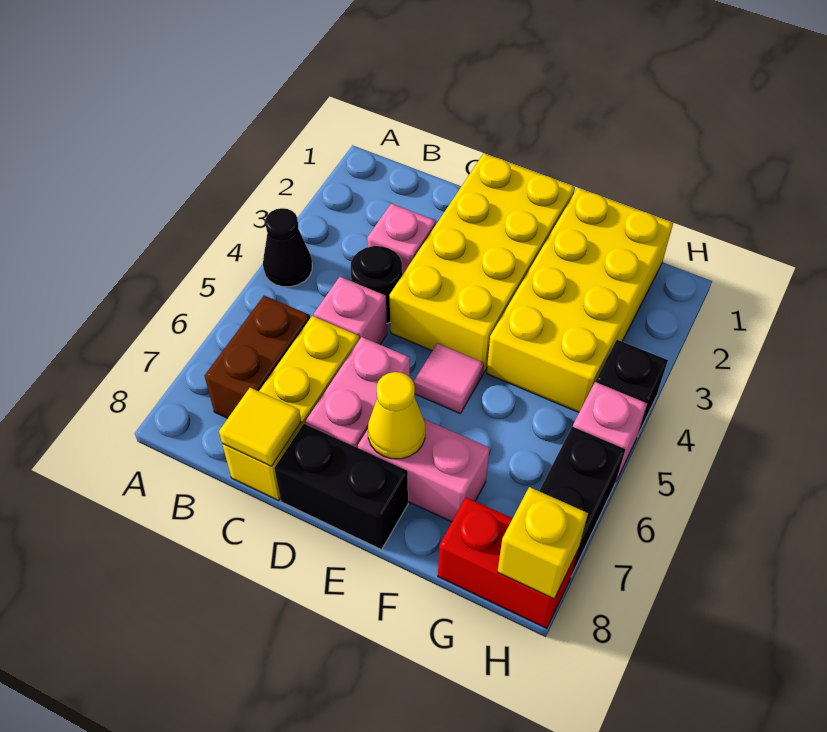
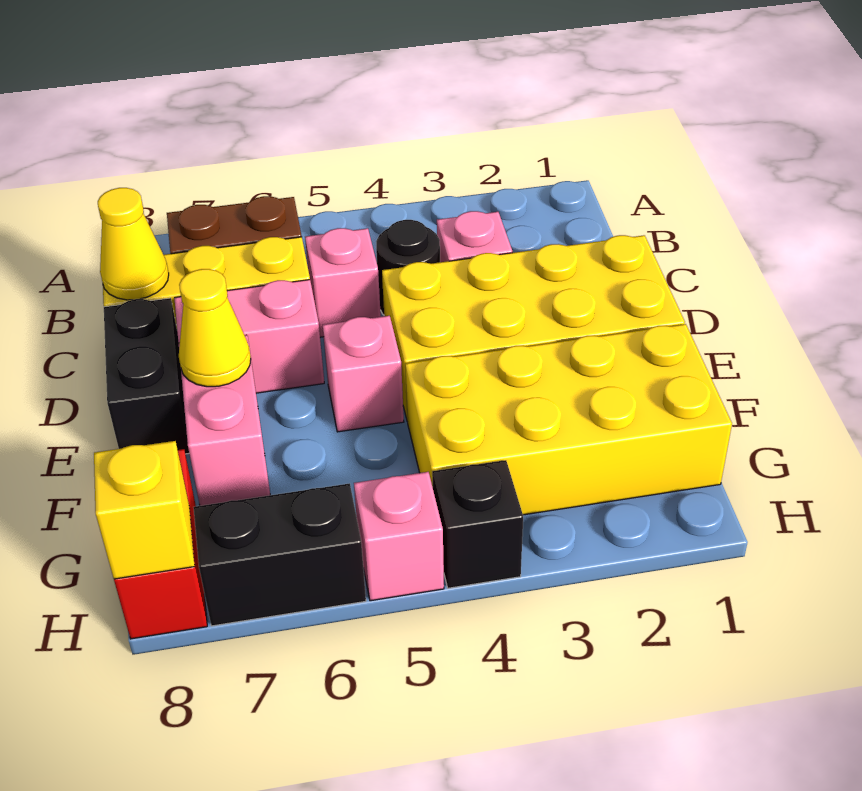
black 1x1 cone [263,208,312,287] -> none
yellow 1x1 tile [219,388,301,466] -> yellow 1x1 cone [98,188,169,300]
pink 1x1 tile [413,343,484,413] -> pink 1x1 brick [323,316,404,432]

